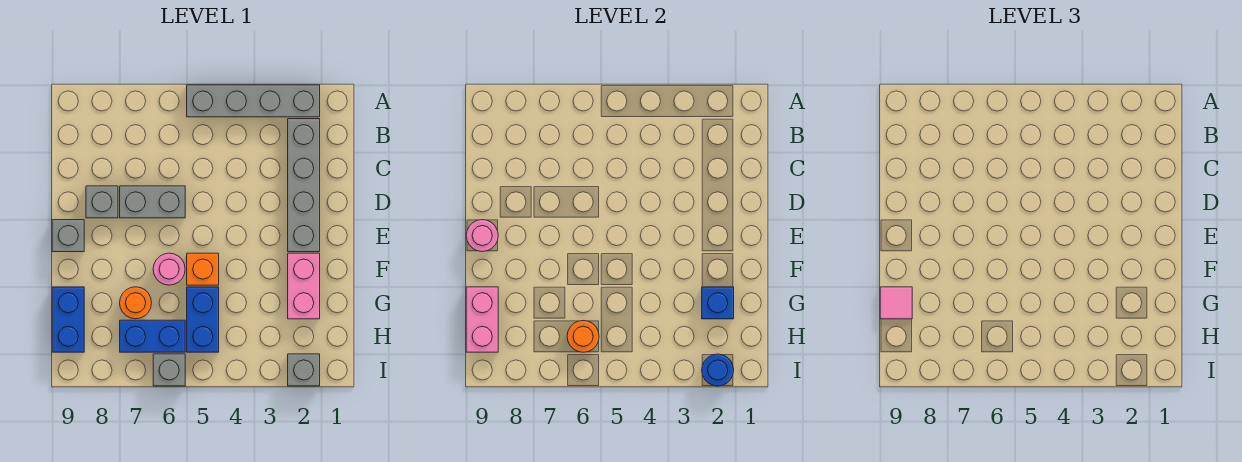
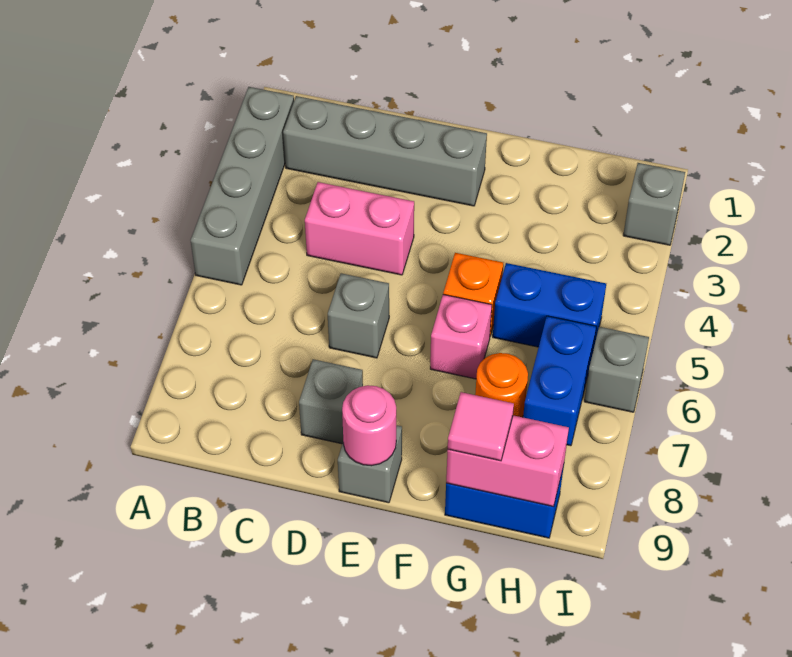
grey 1x2 brick [120,186,185,218] -> grey 1x1 brick [328,273,389,358]
pink 1x2 brick [288,253,320,319] -> pink 1x2 brick moved to [305,182,414,275]
pink 1x1 round brick [153,253,185,285] -> pink 1x1 brick [430,295,492,379]
blue 1x1 brick [702,287,734,319] -> none
orange 1x1 round brick [567,321,599,352] -> none
blue 1x1 round brick [702,354,734,386] -> none

